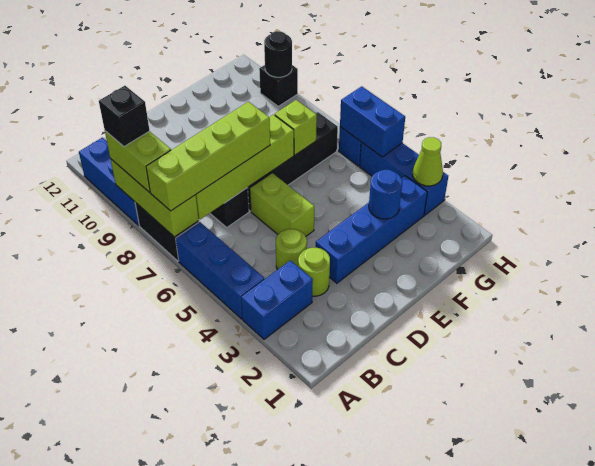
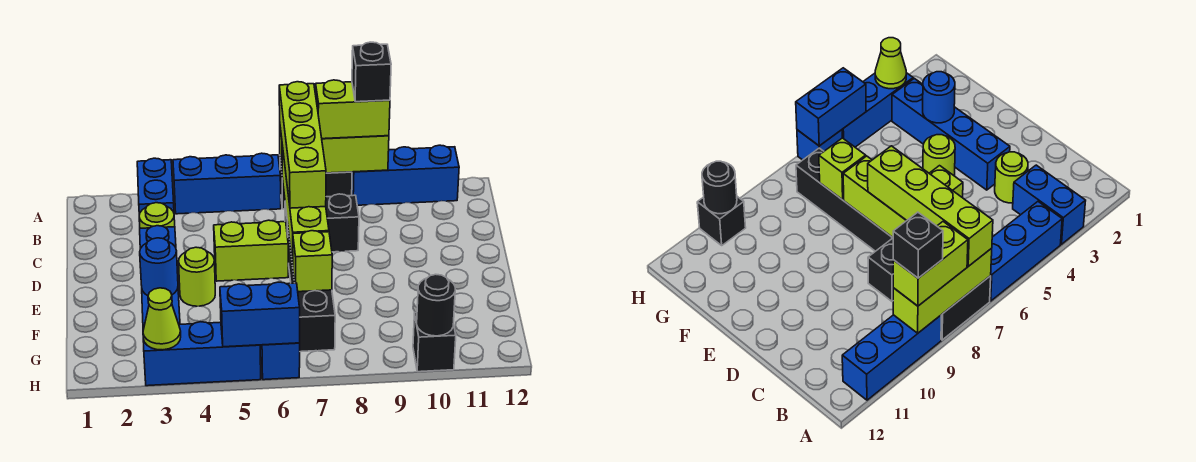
lime 1x1 round brick [276,229,307,270] -> lime 1x1 round brick moved to [179,247,215,306]

